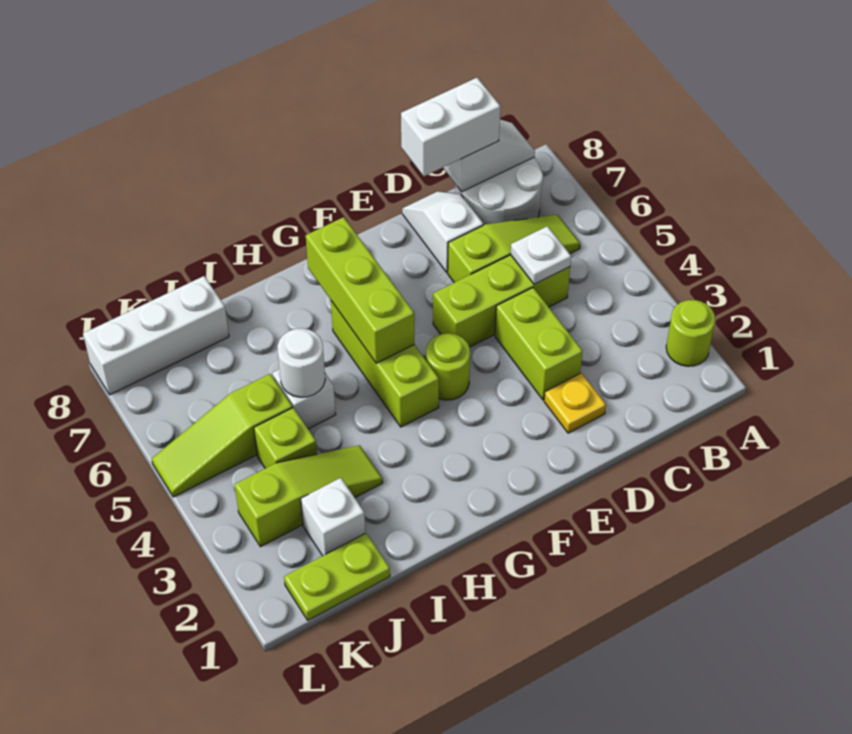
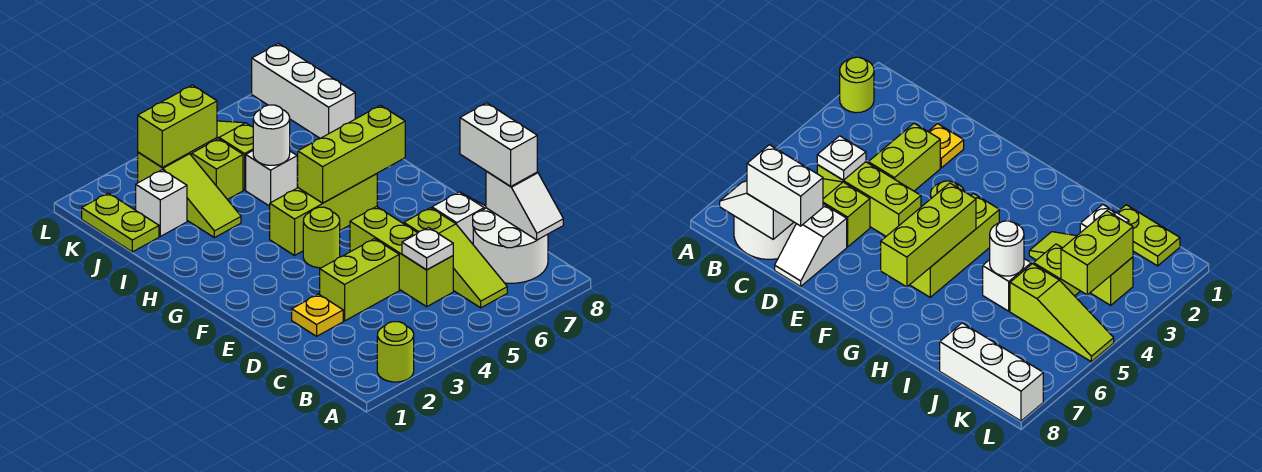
none -> lime 1x2 brick [138,85,217,167]

